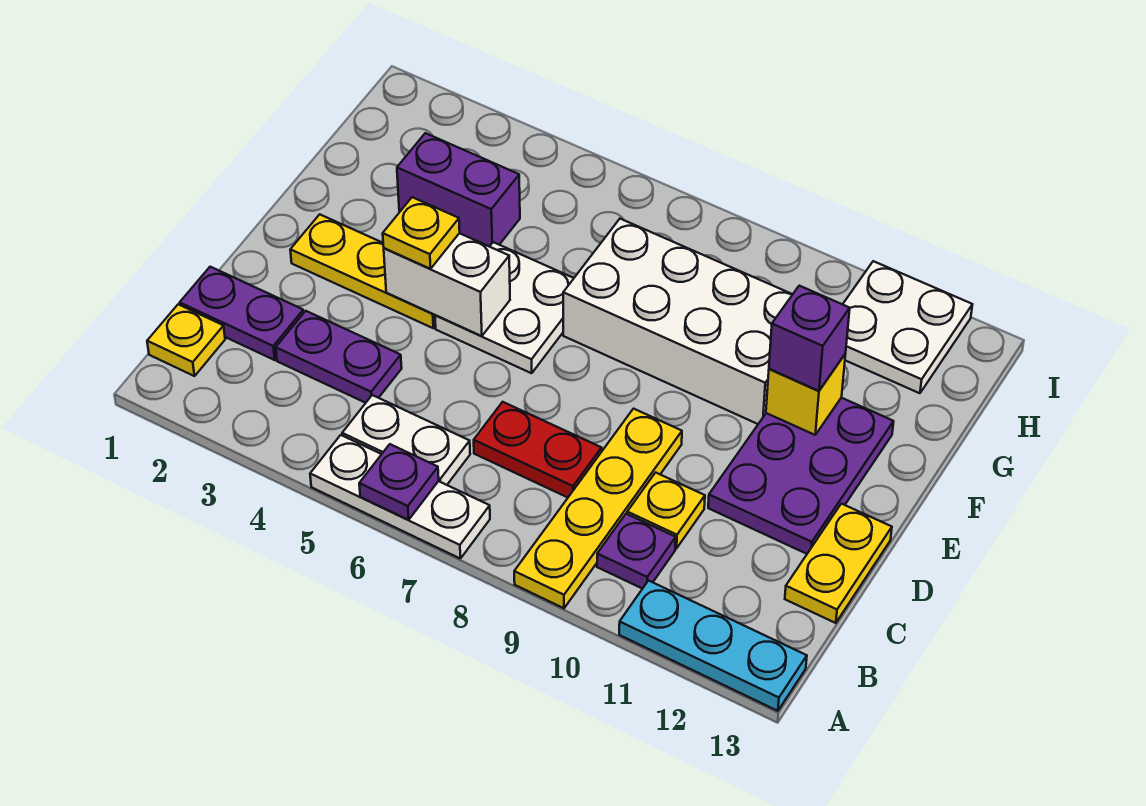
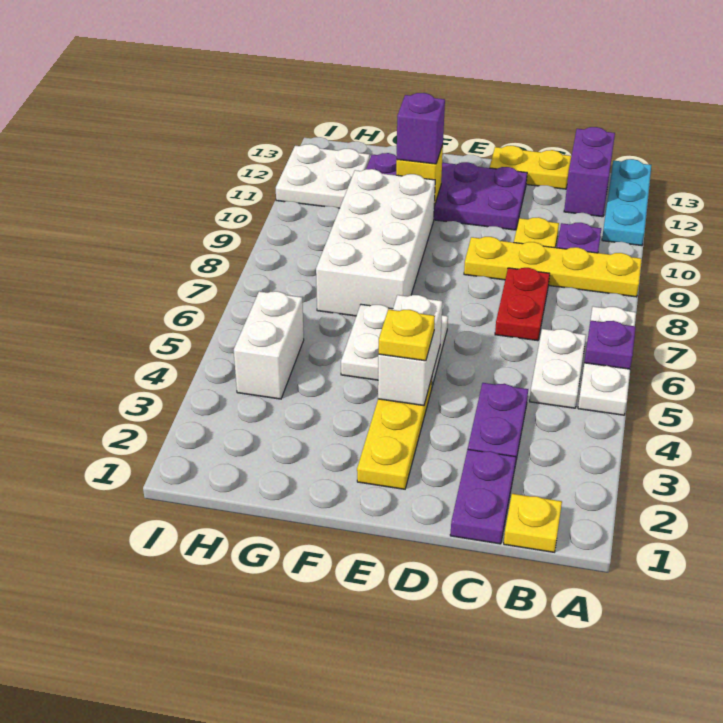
purple 2x3 plate [708,398,894,554] -> purple 2x4 plate [366,153,527,230]
purple 1x2 brick [397,133,520,247] -> purple 1x2 brick moved to [564,127,615,217]
none -> white 1x2 brick [234,291,304,399]

